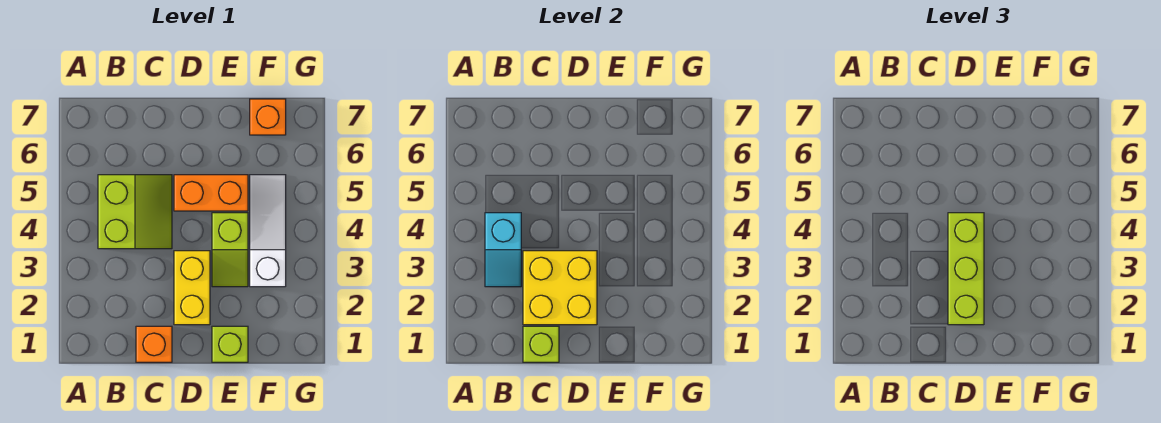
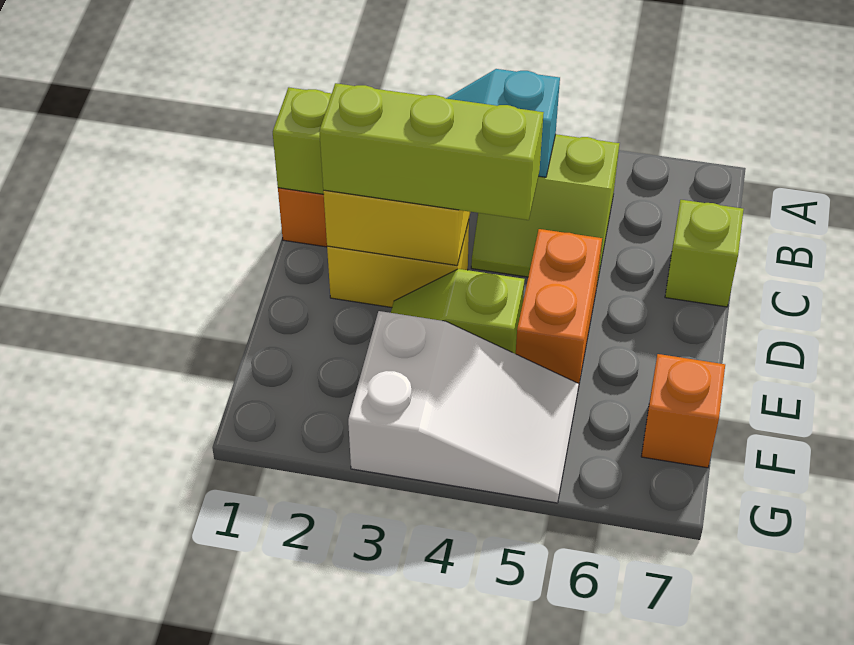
lime 1x1 brick [212,326,248,362] -> lime 1x1 brick moved to [665,200,744,307]
white 1x3 slope [250,175,286,287] -> white 2x3 slope [348,311,579,503]

